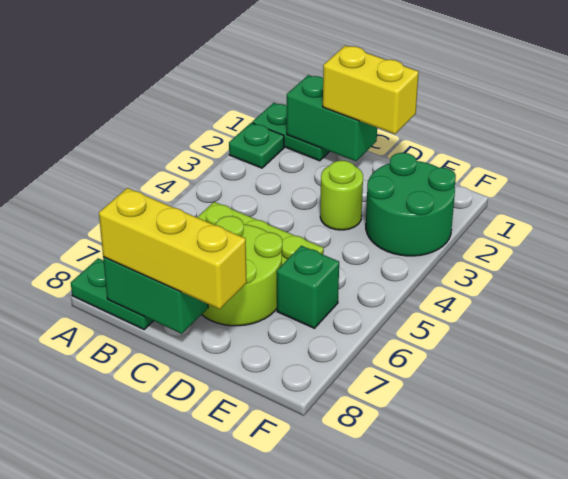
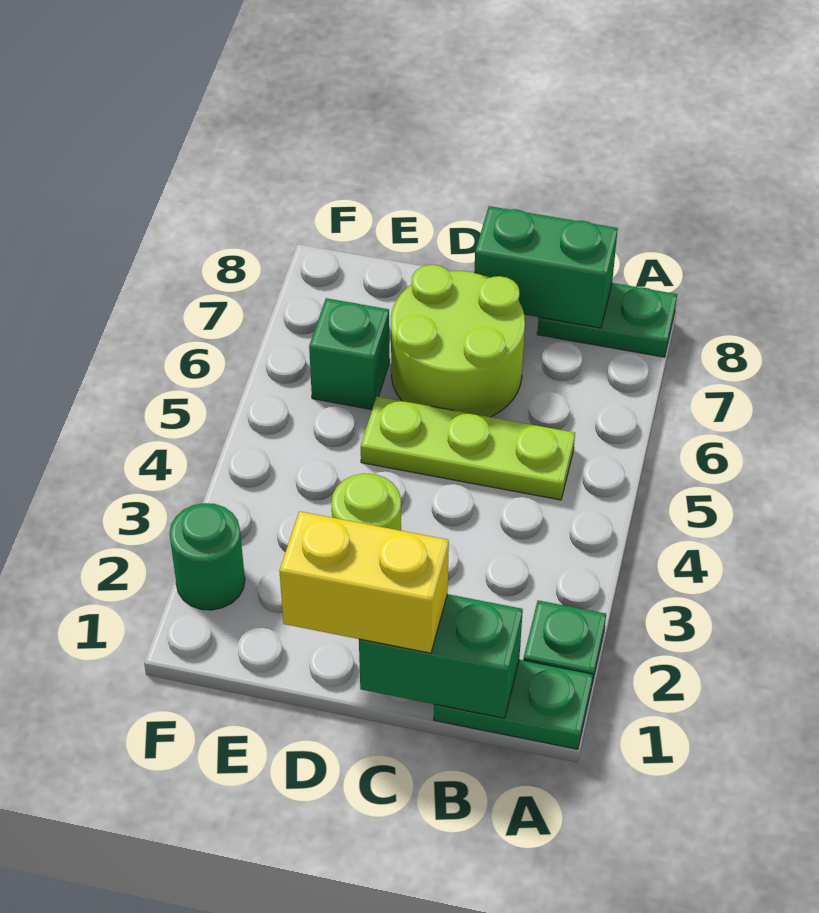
yellow 1x3 brick [99,188,247,309] -> none
green 2x2 round brick [366,153,456,256] -> green 1x1 round brick [169,503,245,610]

